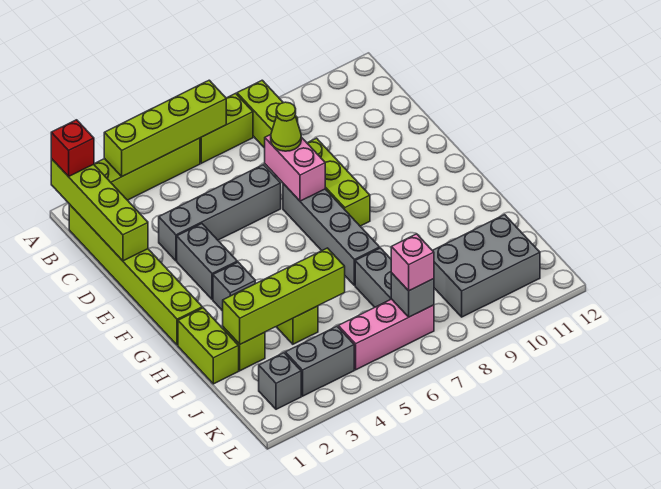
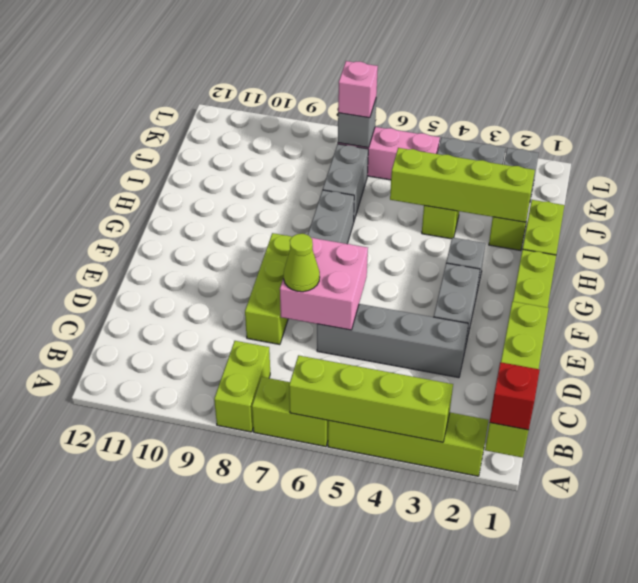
pink 1x2 brick [265,135,325,201] -> pink 2x2 brick [280,238,368,330]
grey 2x3 brick [432,215,540,317] -> none

